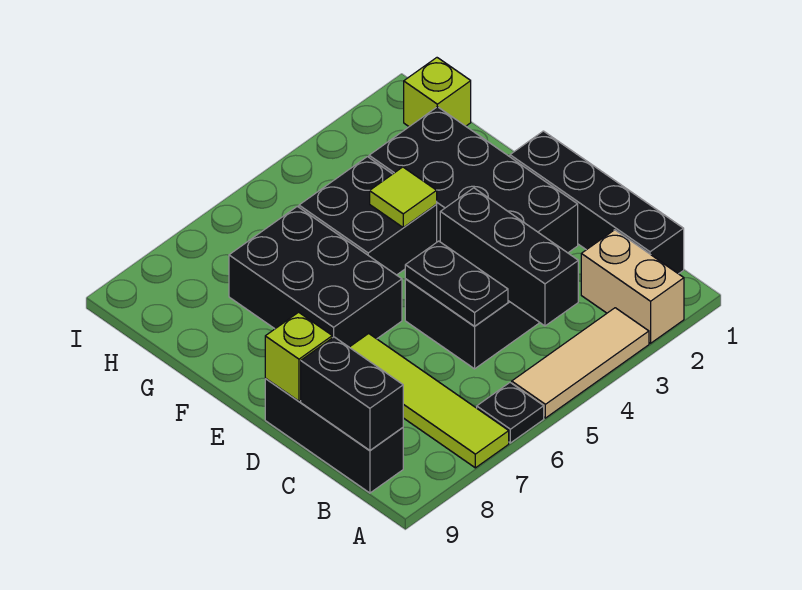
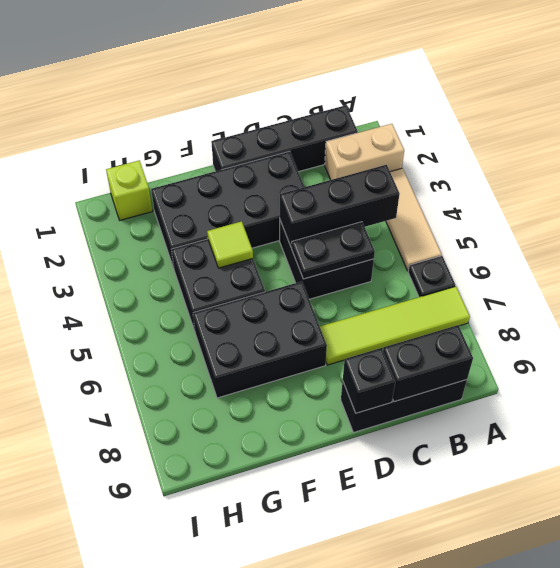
lime 1x1 brick [265,312,332,401] -> black 1x1 brick [343,348,395,413]

